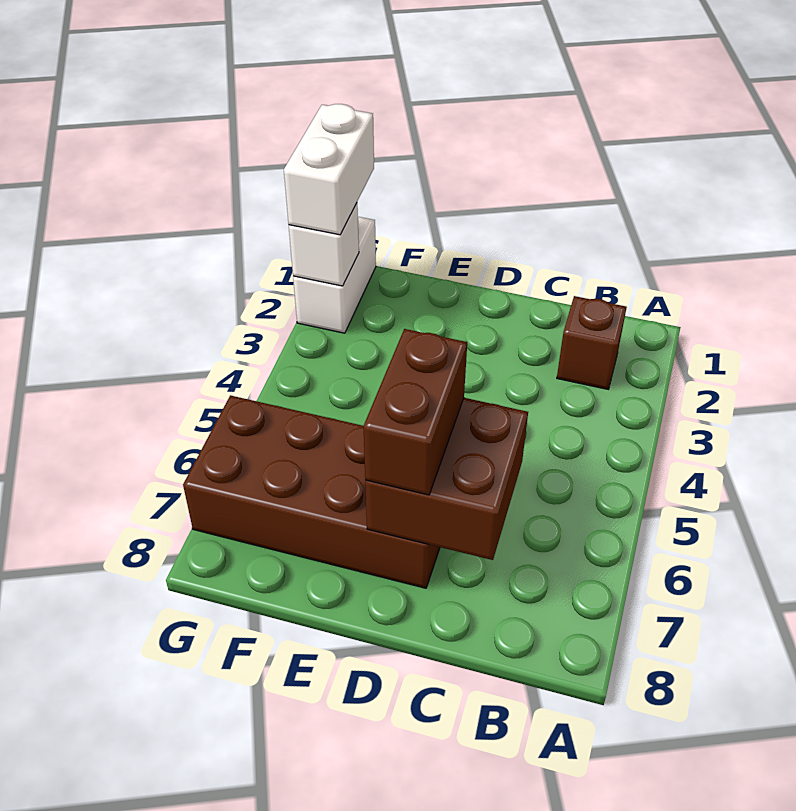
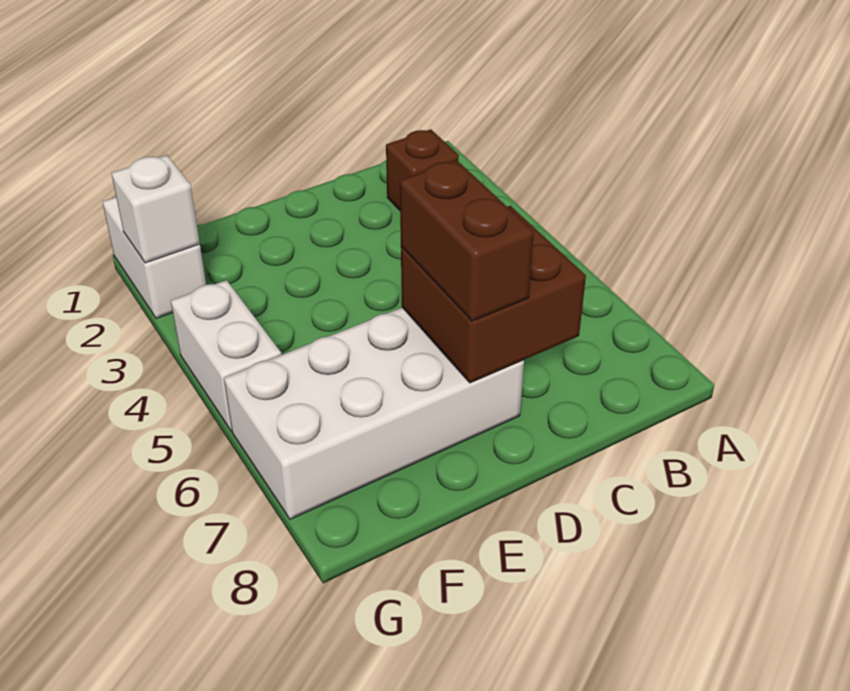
brown 2x4 brick [183,395,440,588] -> white 2x4 brick [224,308,524,519]
white 1x2 brick [284,104,374,235] -> white 1x2 brick moved to [171,280,281,431]

